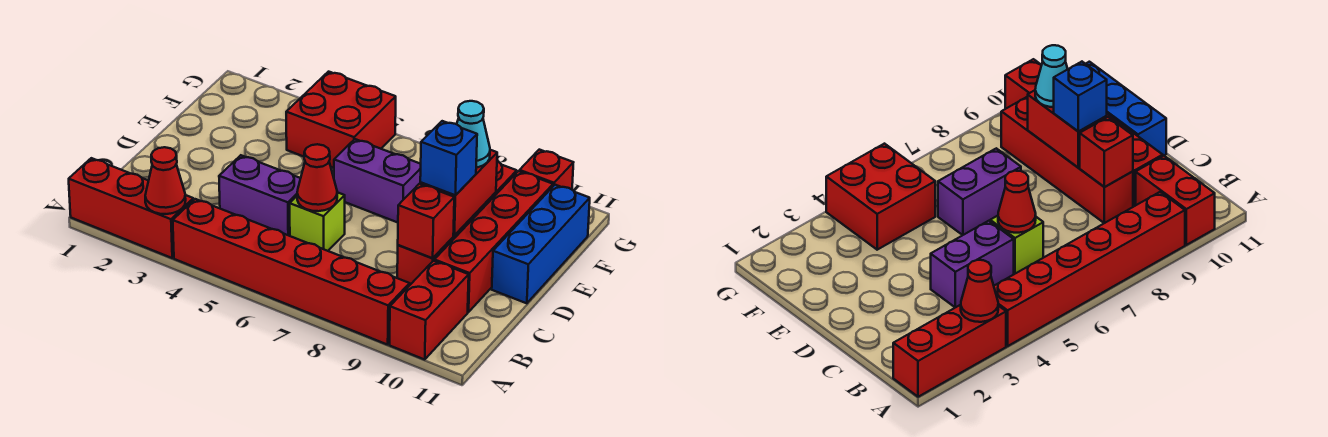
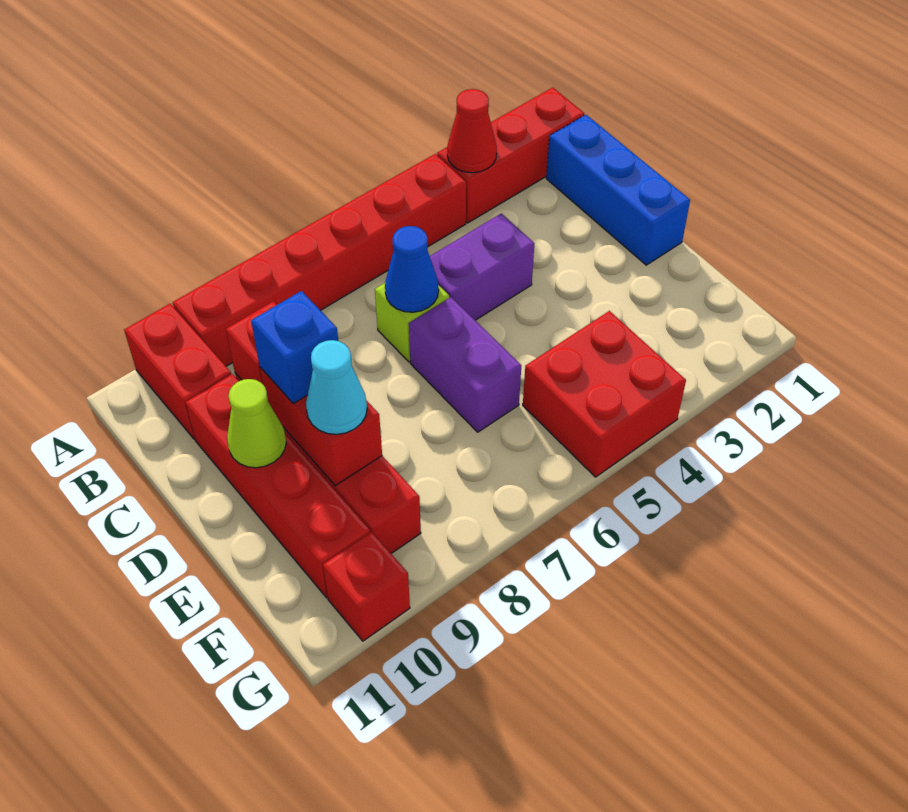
red 1x1 cone [297,144,337,211] -> blue 1x1 cone [385,226,439,312]
none -> lime 1x1 cone [227,379,286,468]
blue 1x3 brick [492,185,590,303] -> blue 1x3 brick moved to [546,115,690,265]
purple 1x2 brick [334,139,421,222] -> purple 1x2 brick turned to [409,297,521,432]

